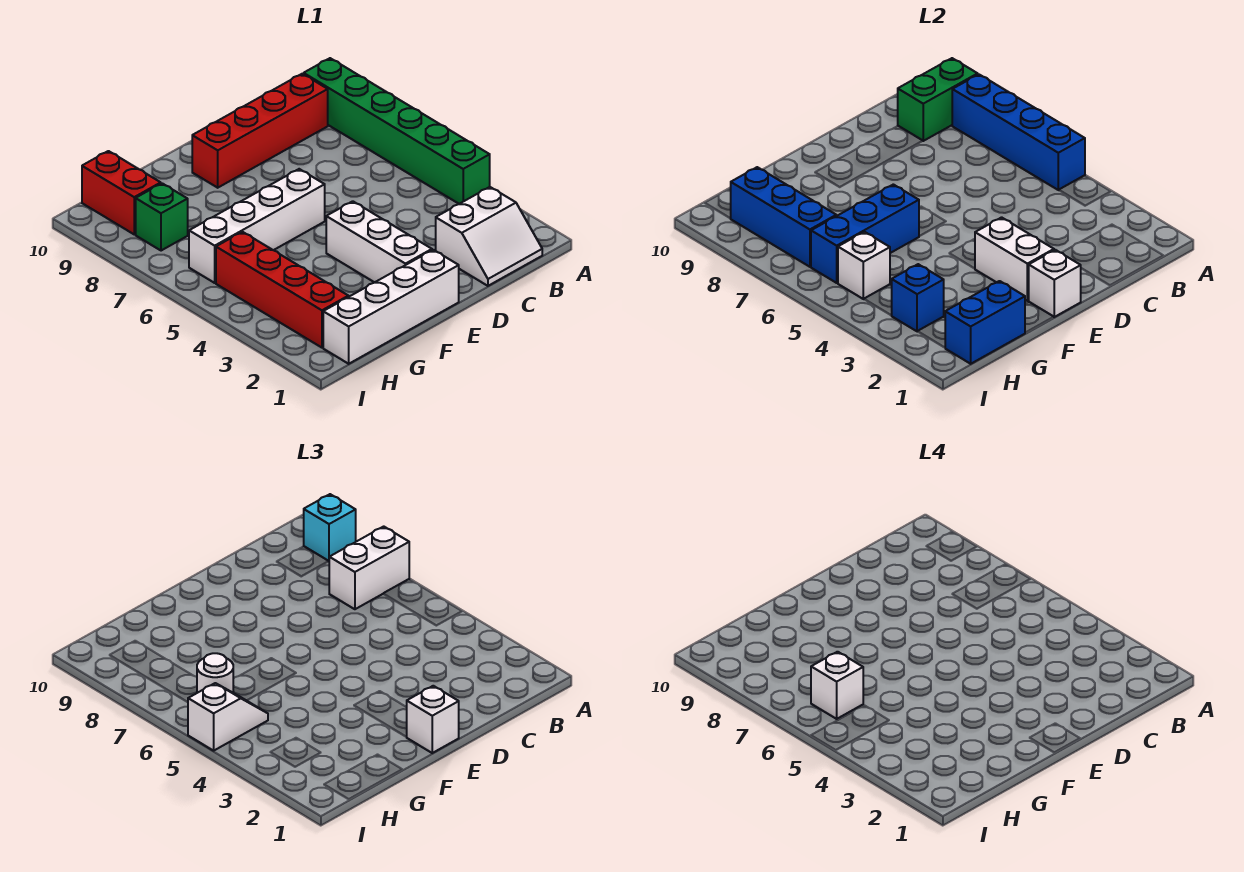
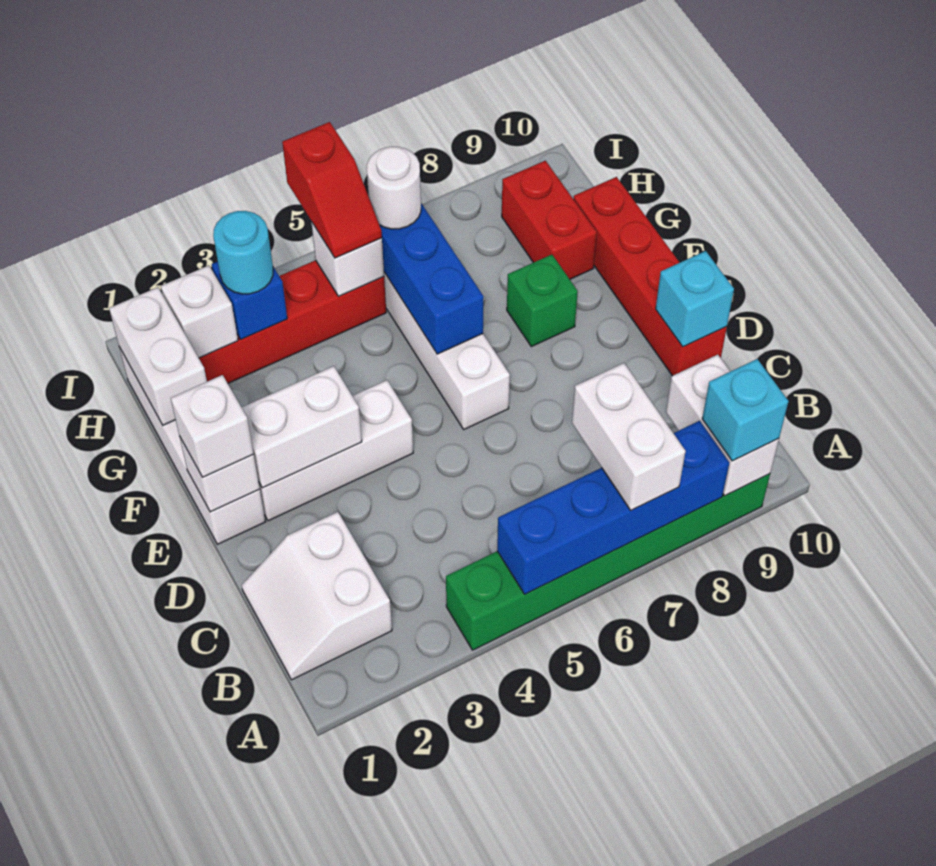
green 1x2 brick [898,58,978,141] -> white 1x2 brick [666,355,779,496]
red 1x4 brick [192,74,328,188] -> red 1x4 brick moved to [573,177,727,376]
none -> cyan 1x1 brick [656,251,734,347]
blue 1x2 brick [945,281,1025,364] -> white 1x2 brick [109,287,207,425]
none -> cyan 1x1 round brick [213,211,273,294]
white 1x2 slope [188,683,268,751] -> red 1x2 slope [282,122,382,258]
white 1x1 brick [811,652,863,719] -> white 1x1 brick moved to [161,265,238,358]
blue 1x3 brick [730,167,836,267] -> none
green 1x1 brick [136,183,188,251] -> green 1x1 brick moved to [507,255,578,347]
red 1x2 brick [82,151,161,234] -> red 1x2 brick turned to [502,161,597,279]

